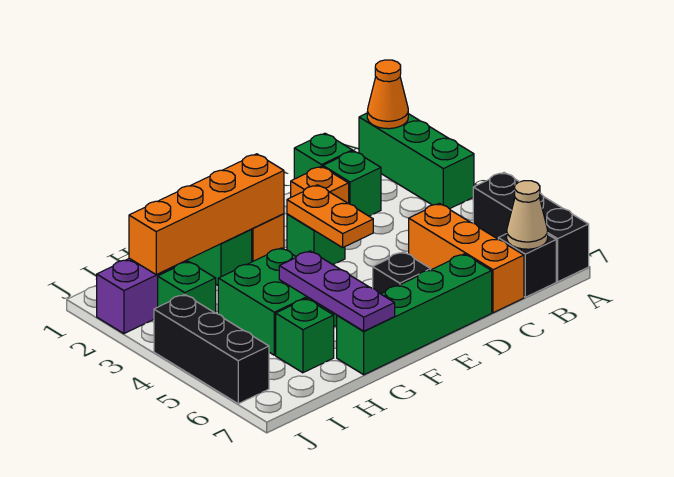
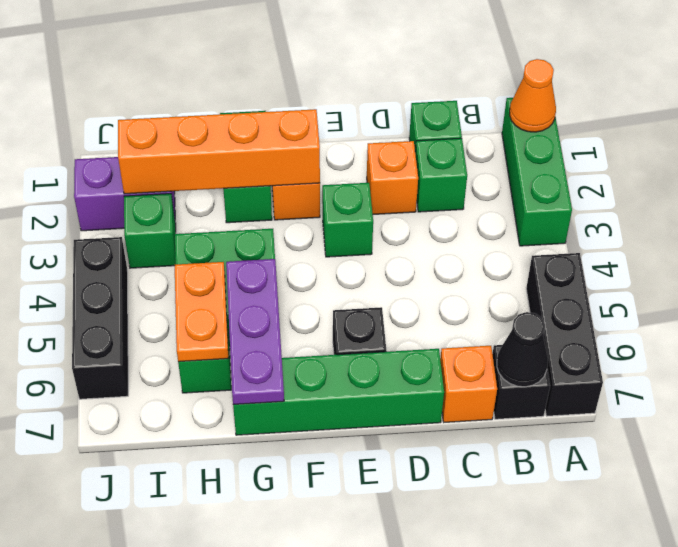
tan 1x1 cone [507,181,548,249] -> black 1x1 cone [497,312,548,387]
orange 1x3 brick [409,203,524,313] -> orange 1x1 brick [440,346,497,422]
orange 1x2 plate [287,185,373,248] -> orange 1x2 plate moved to [175,262,229,362]

